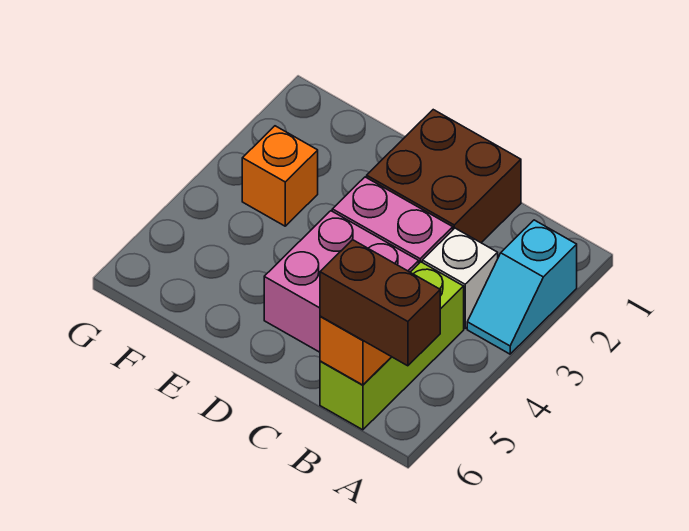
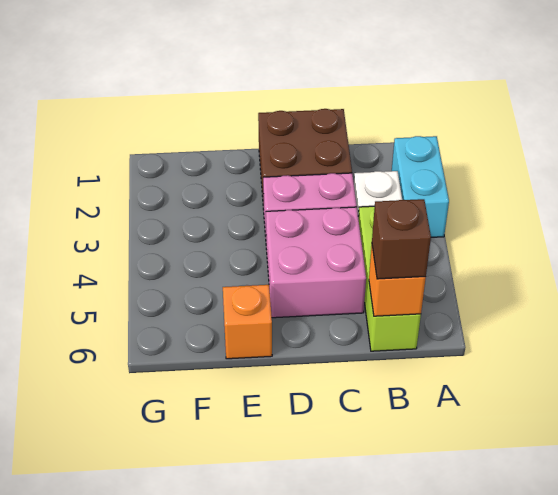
cyan 1x2 slope [467,220,577,354] -> cyan 1x2 brick [392,136,449,237]
brown 1x2 brick [320,240,440,366] -> brown 1x1 brick [372,199,431,279]
orange 1x1 brick [242,126,318,226] -> orange 1x1 brick moved to [223,285,272,359]

